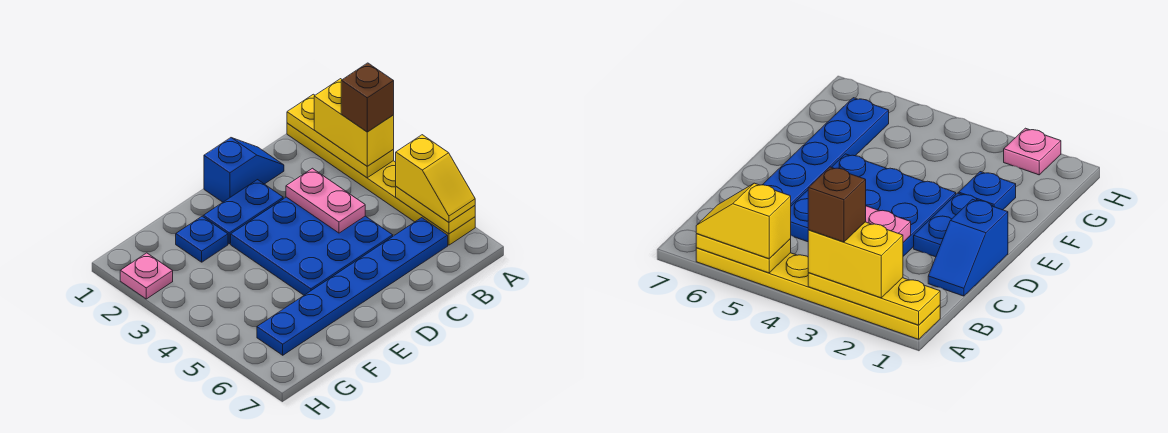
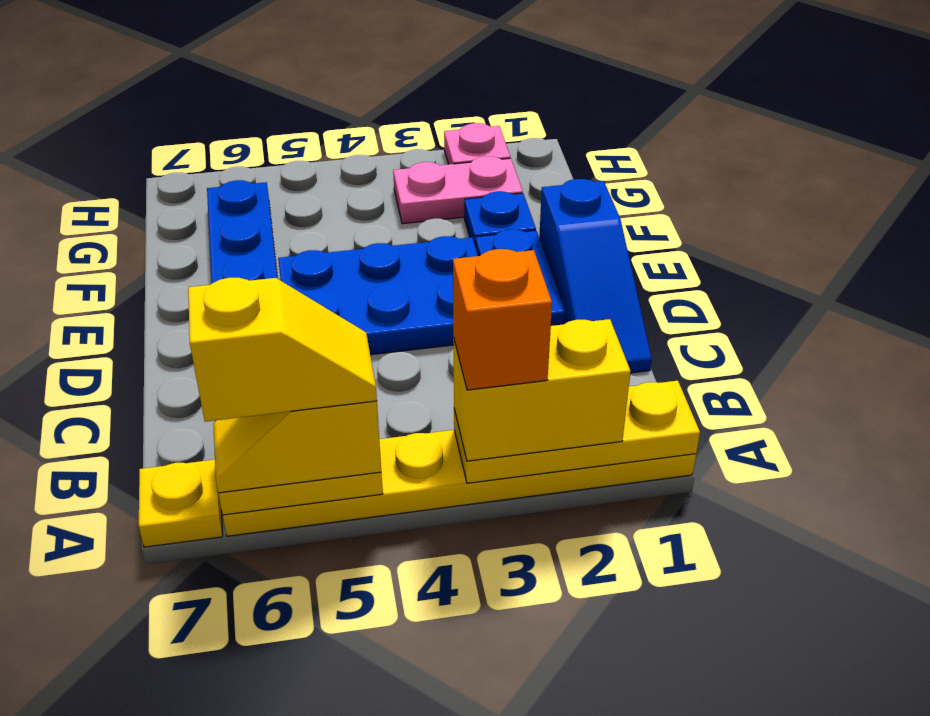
brown 1x1 brick [341,63,394,132] -> orange 1x1 brick [453,249,552,390]
none -> yellow 1x2 slope [188,278,377,422]
none -> yellow 1x1 plate [139,460,223,547]
blue 1x2 slope [204,138,284,202] -> blue 1x3 slope [539,179,652,373]
blue 3x3 plate [231,197,393,295] -> blue 2x3 plate [278,236,478,355]
pink 1x2 plate [286,168,365,233] -> pink 1x2 plate moved to [393,156,523,224]

